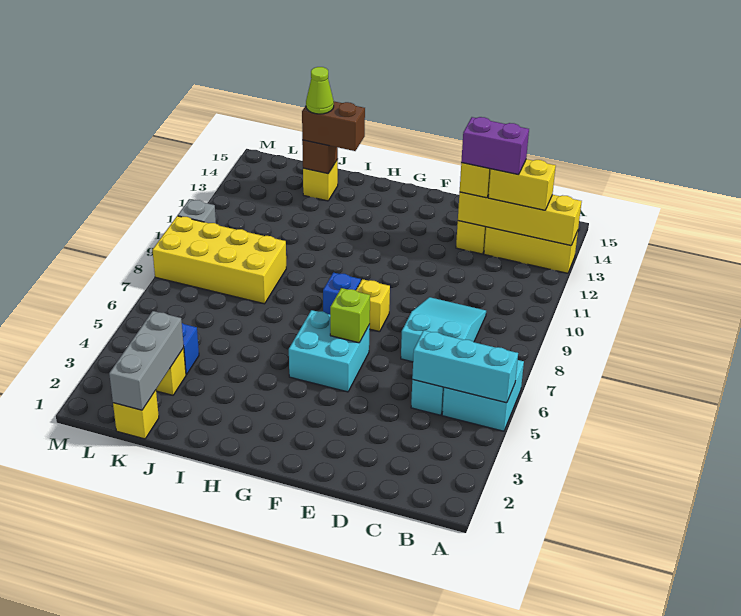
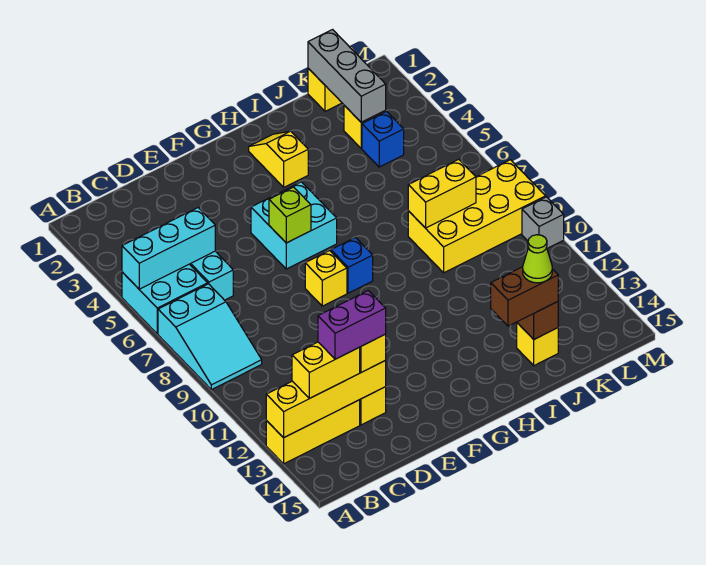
cyan 2x3 slope [401,297,486,362] -> cyan 2x3 slope moved to [158,284,262,390]
none -> yellow 1x2 slope [249,131,308,187]
none -> yellow 1x2 brick [408,159,476,228]

